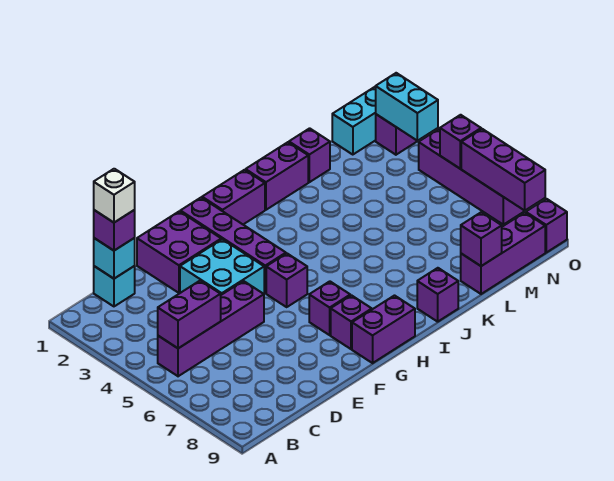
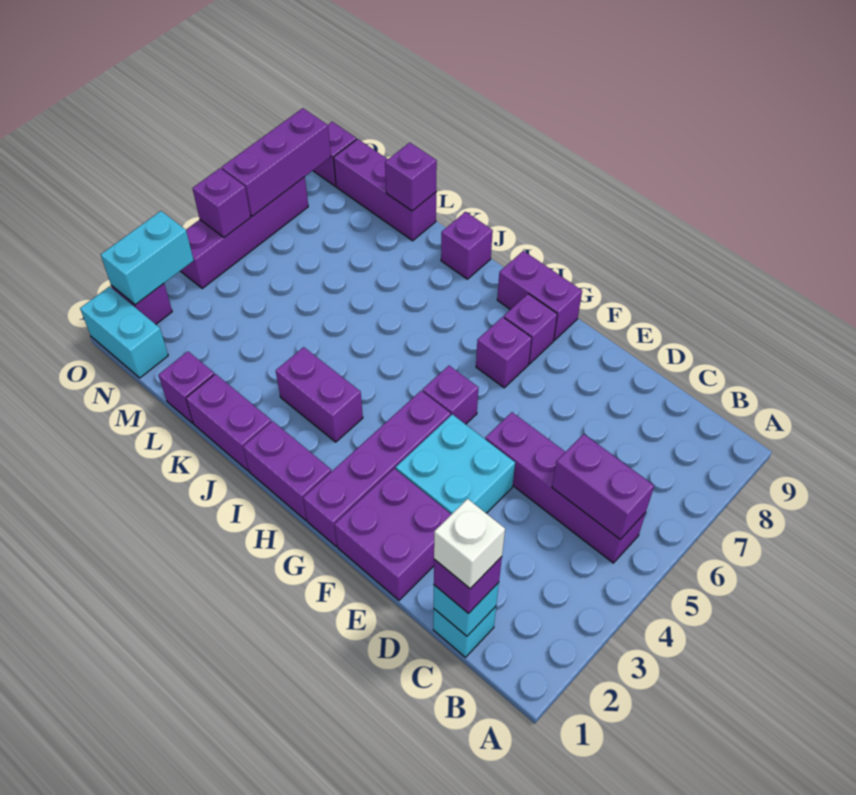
none -> purple 1x2 brick [276,347,363,442]

